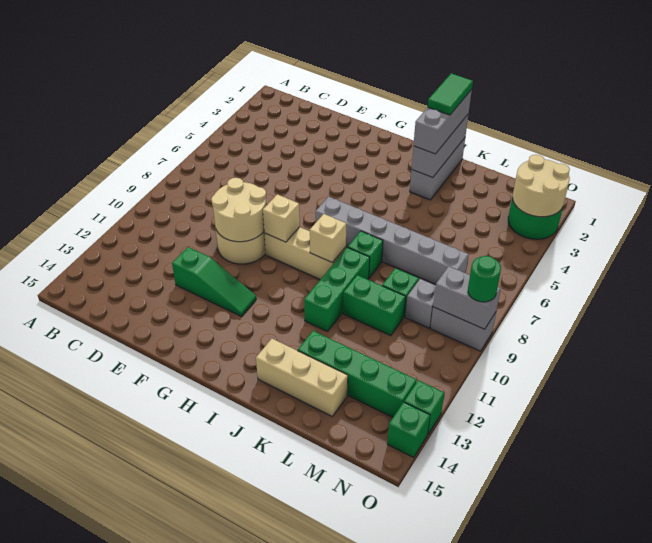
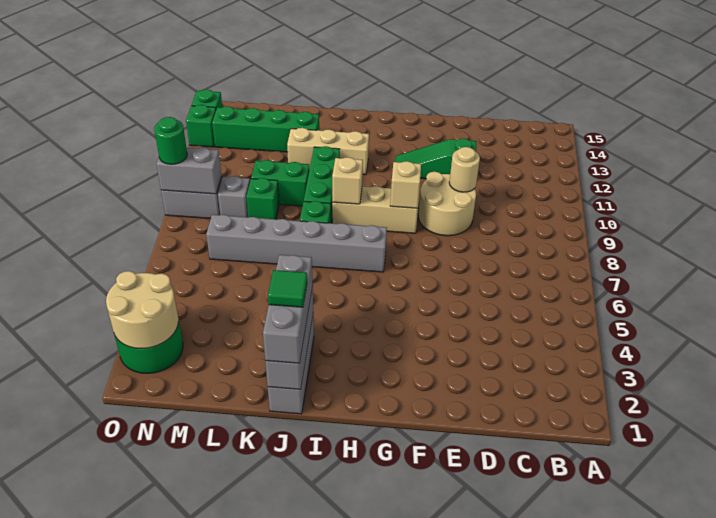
tan 2x2 round brick [211,178,266,242] -> tan 1x1 round brick [449,147,480,192]
green 1x2 tile [428,73,473,115] -> green 1x1 tile [268,270,307,307]
tan 1x3 brick [256,339,348,416] -> tan 1x3 brick moved to [287,128,369,174]

